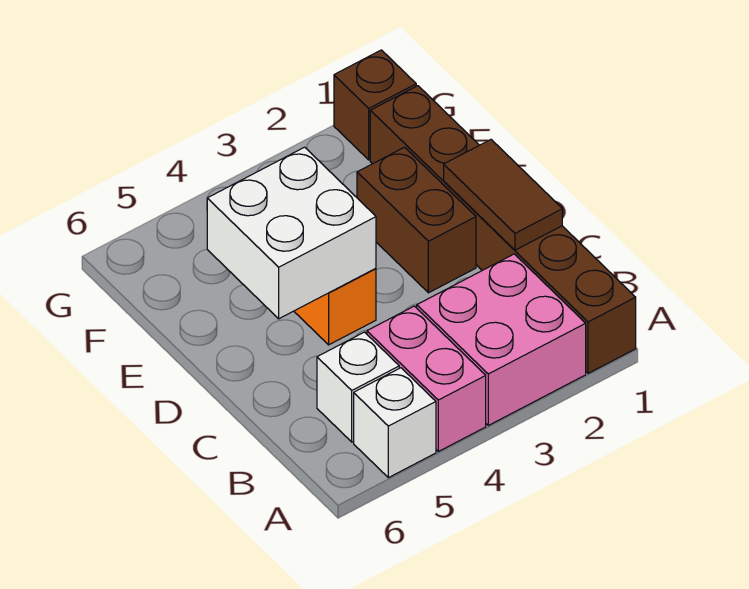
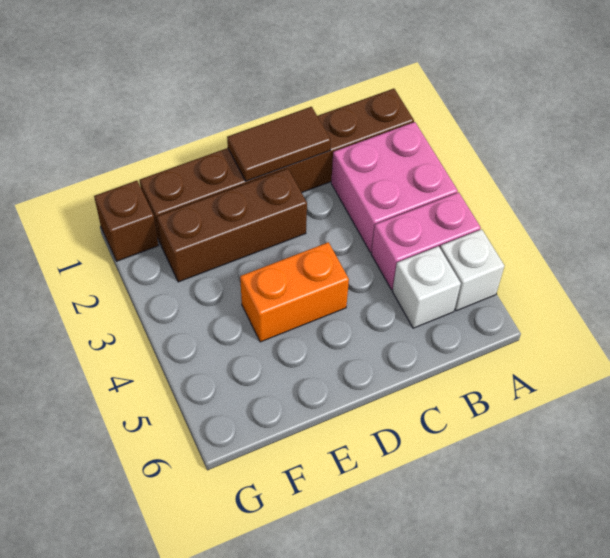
brown 1x2 brick [357,147,476,293] -> brown 1x3 brick [157,169,307,282]
white 2x2 brick [207,147,376,319] -> none

